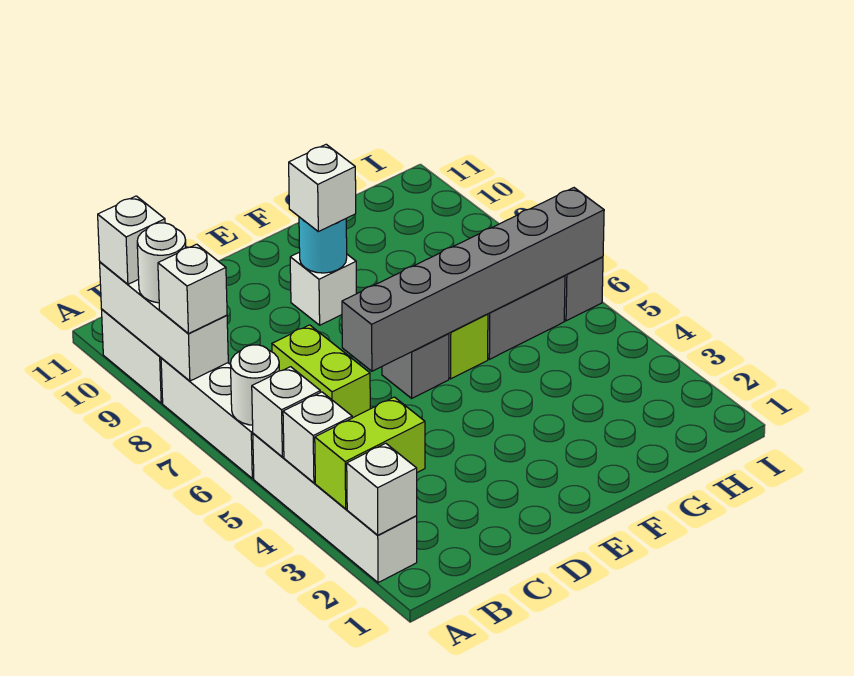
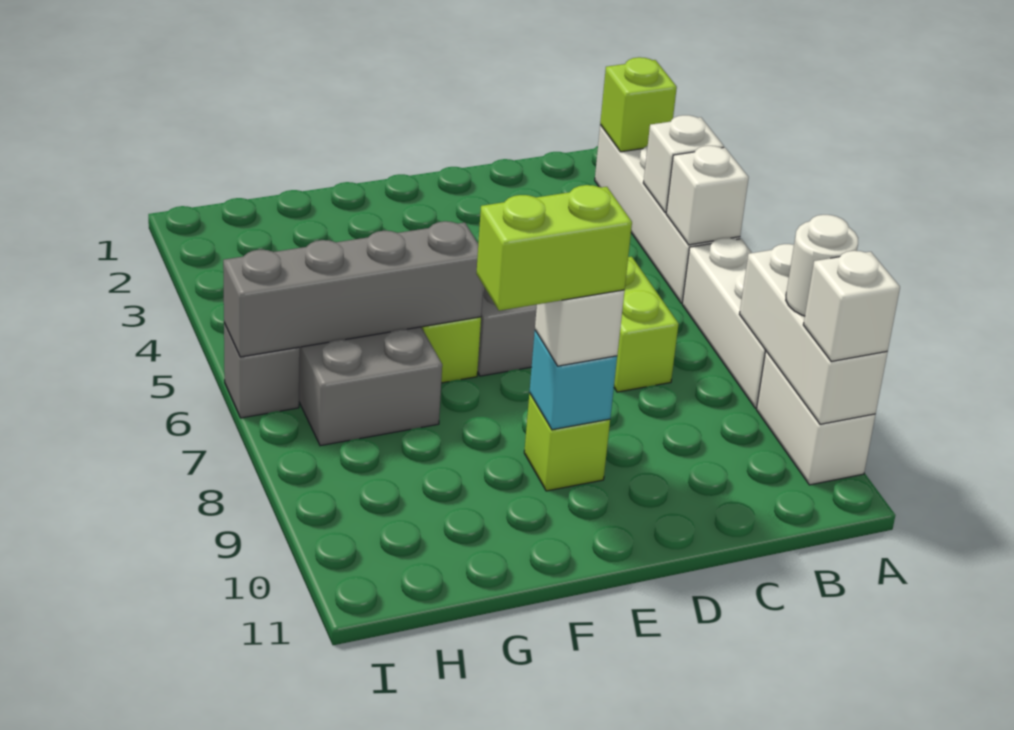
white 1x1 brick [347,443,417,535] -> lime 1x1 brick [600,57,677,152]
lime 1x2 brick [315,397,425,509] -> lime 1x2 brick moved to [476,185,632,311]
white 1x1 round brick [230,345,279,425] -> none
white 1x1 brick [158,244,227,334] -> none
grey 1x6 brick [342,188,604,371] -> grey 1x4 brick [223,221,483,357]
white 1x1 brick [290,252,357,325] -> lime 1x1 brick [524,393,610,491]
cyan 1x1 round brick [299,217,347,273] -> cyan 1x1 brick [529,330,617,430]

